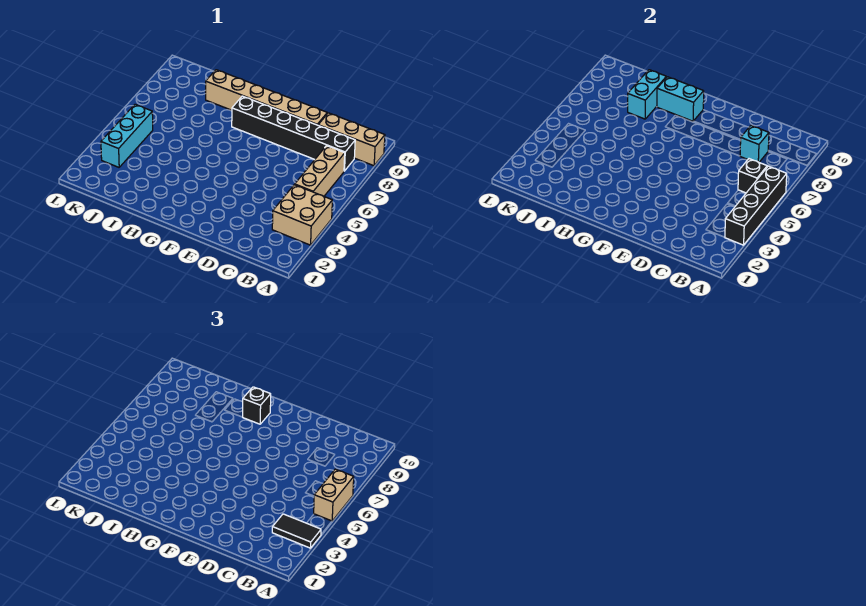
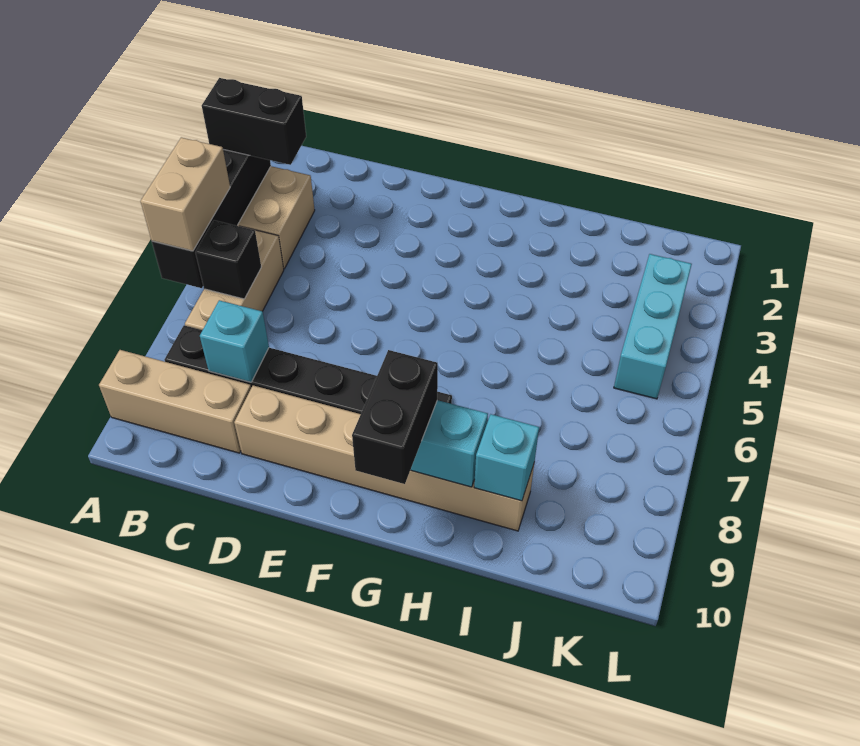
black 1x2 tile [272,514,321,548] -> black 1x2 brick [202,78,306,165]
black 1x1 brick [243,387,271,424] -> black 1x2 brick [352,350,438,484]
cyan 1x2 brick [628,70,666,119] -> cyan 1x1 brick [474,414,539,501]

